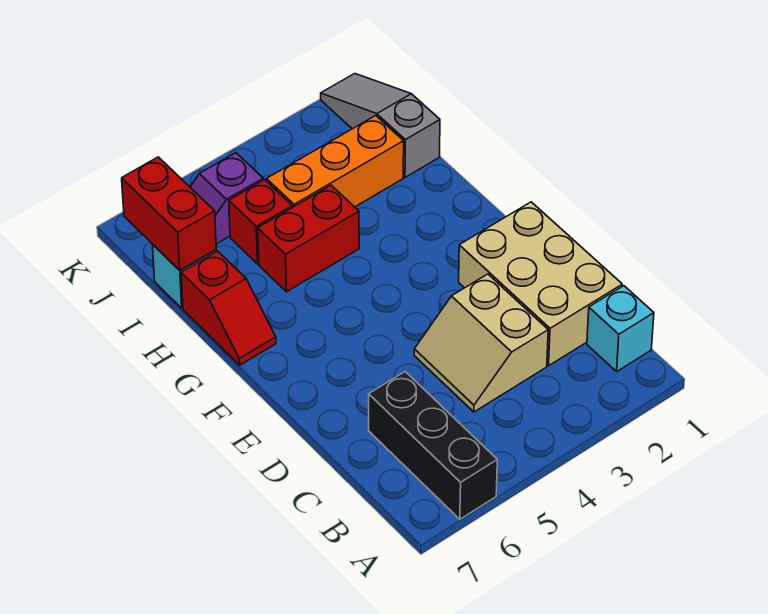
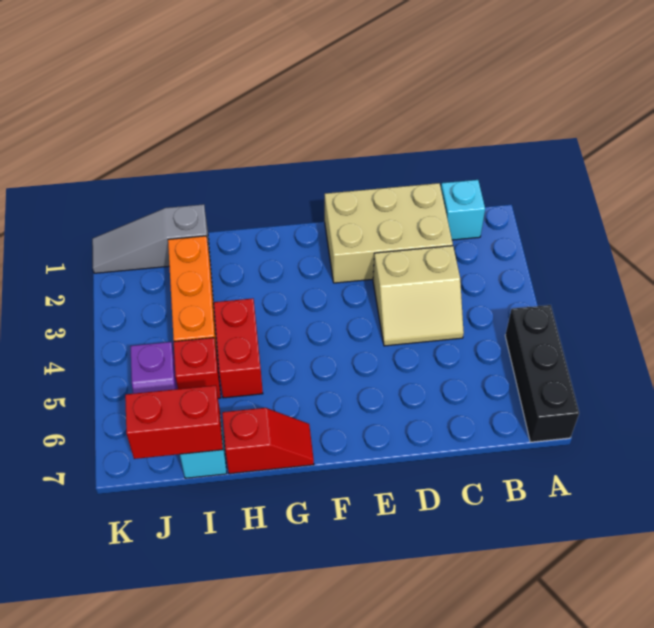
black 1x3 brick [369,372,497,519] -> black 1x3 brick turned to [505,305,579,442]

